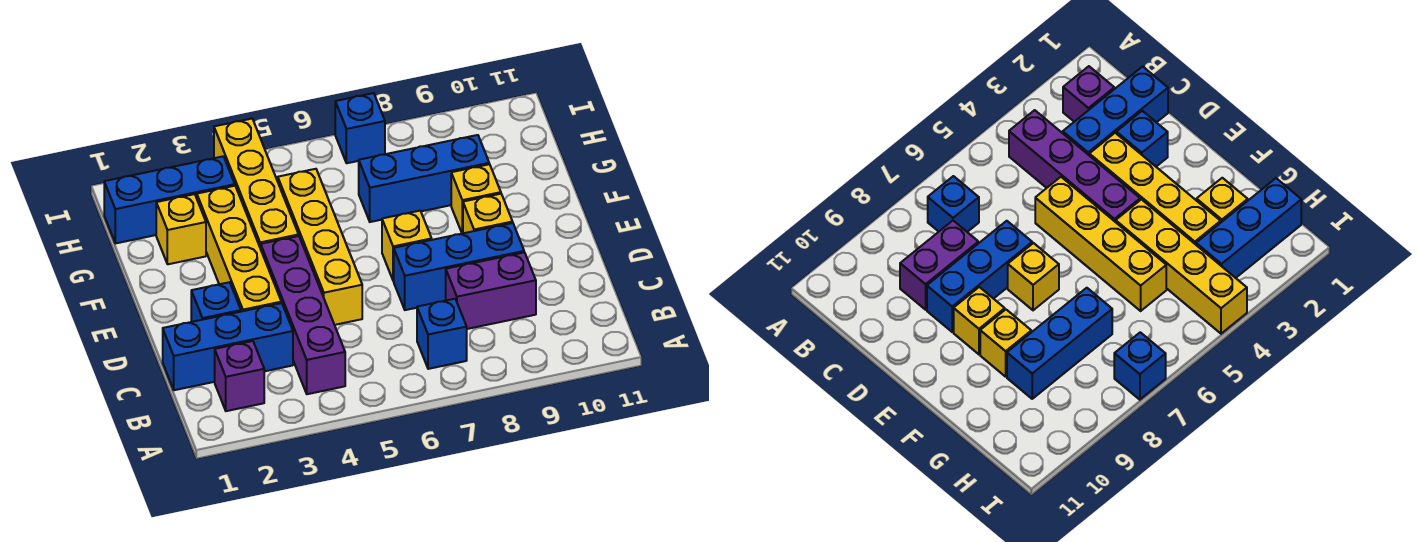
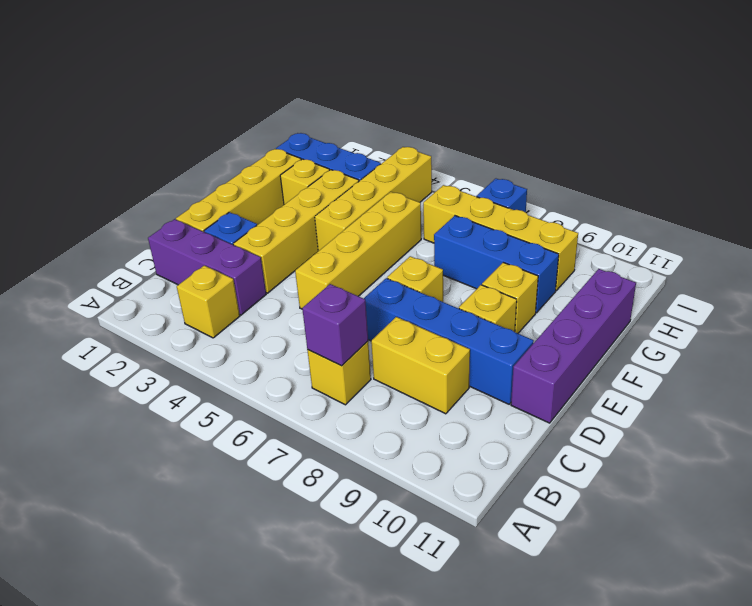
purple 1x1 brick [215,341,264,411] -> purple 1x1 brick moved to [302,284,368,366]
none -> yellow 1x1 brick [177,266,240,338]
purple 1x4 brick [261,236,345,394] -> purple 1x4 brick moved to [511,269,636,423]
blue 1x1 brick [417,299,467,369] -> yellow 1x1 brick [307,341,371,405]
blue 1x3 brick [163,303,293,390] -> purple 1x3 brick [148,219,266,315]
purple 1x2 brick [446,252,536,329] -> yellow 1x2 brick [371,317,470,414]
none -> yellow 1x4 brick [176,149,301,232]
blue 1x3 brick [394,223,524,310] -> blue 1x4 brick [364,278,534,404]
none -> yellow 1x4 brick [423,185,578,291]

